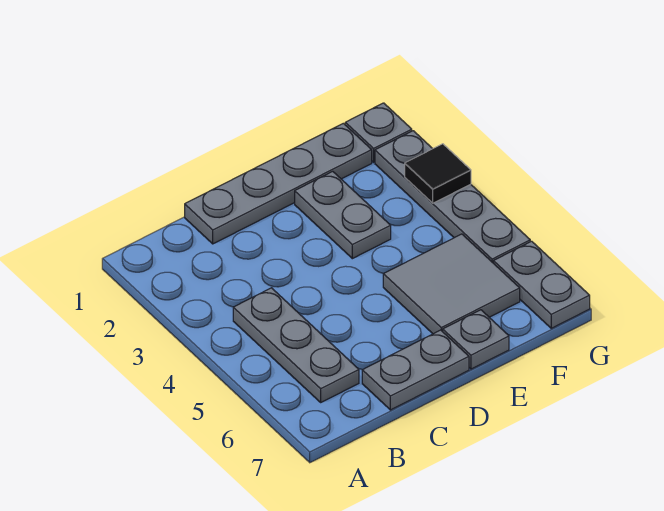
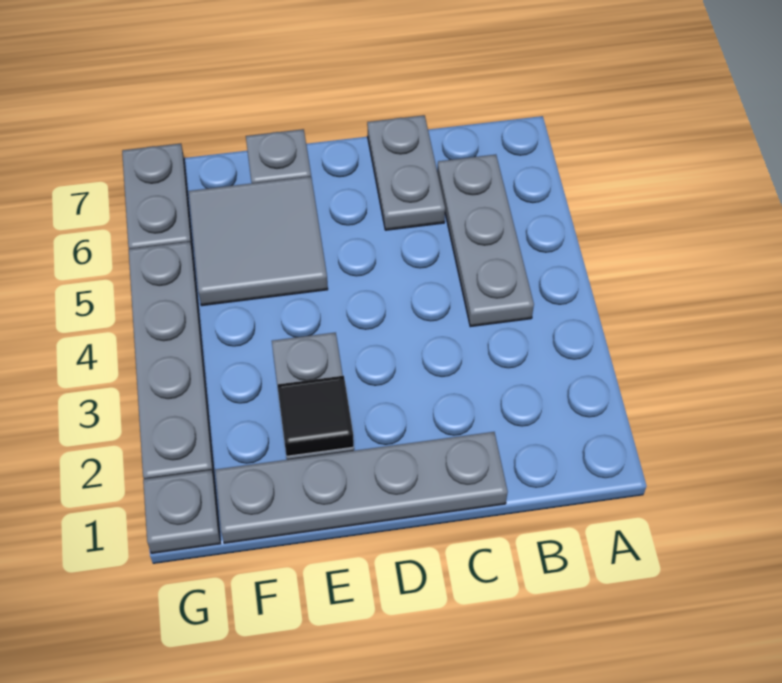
grey 1x2 plate [362,330,469,410] -> grey 1x2 plate turned to [367,115,445,230]
black 1x1 tile [405,144,471,203] -> black 1x1 tile moved to [277,376,354,456]

